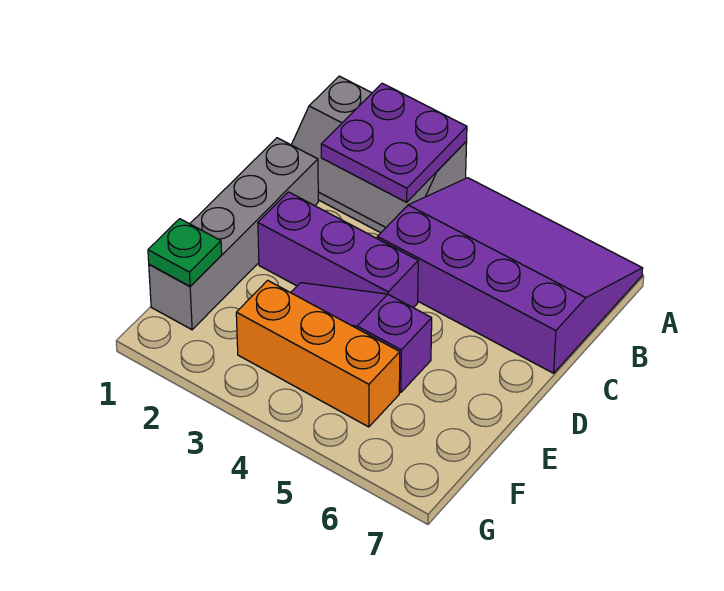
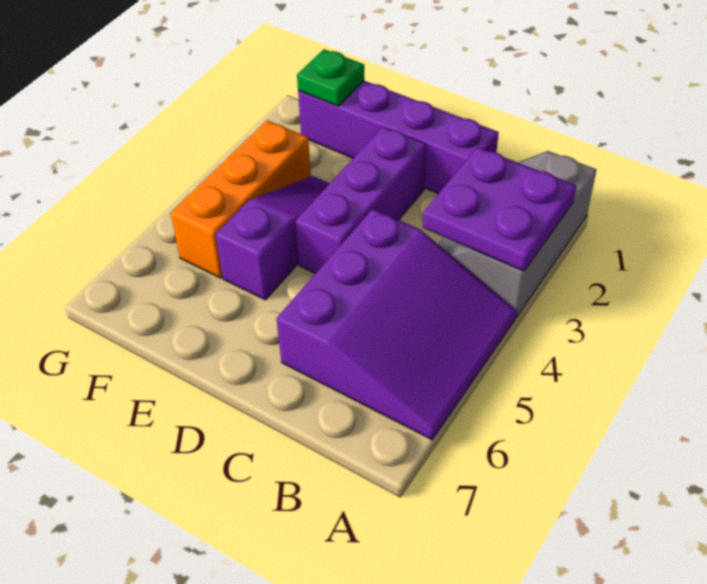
purple 3x4 slope [377,178,643,373] -> purple 3x3 slope [276,209,517,440]
grey 1x4 brick [149,138,318,330] -> purple 1x4 brick [298,81,499,194]

